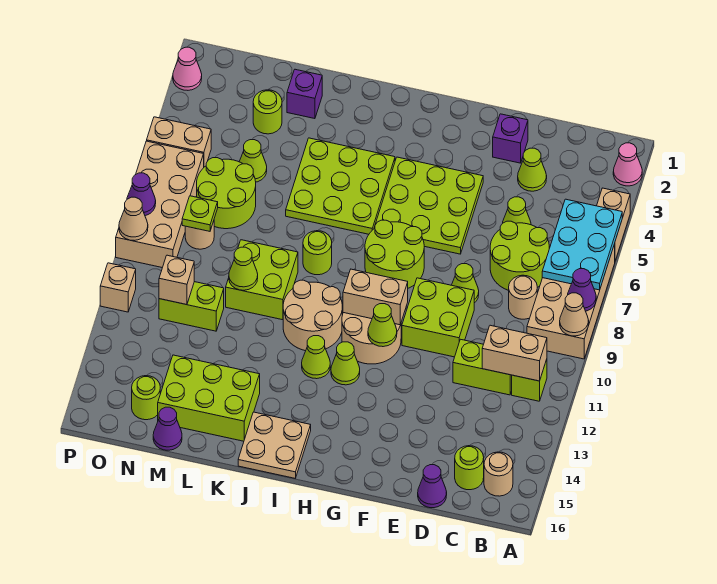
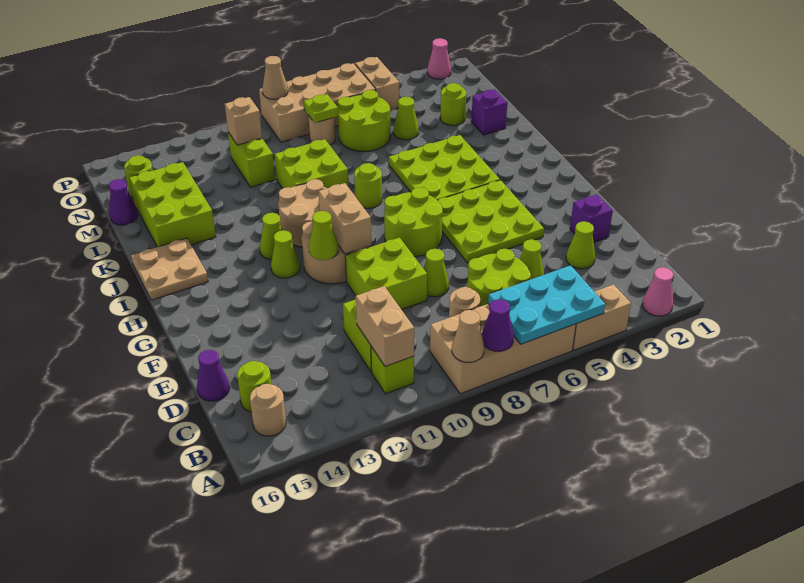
lime 1x1 cone [229,247,258,290] -> none
purple 1x1 cone [127,173,156,216] -> none
tan 1x1 brick [100,263,136,312] -> none

